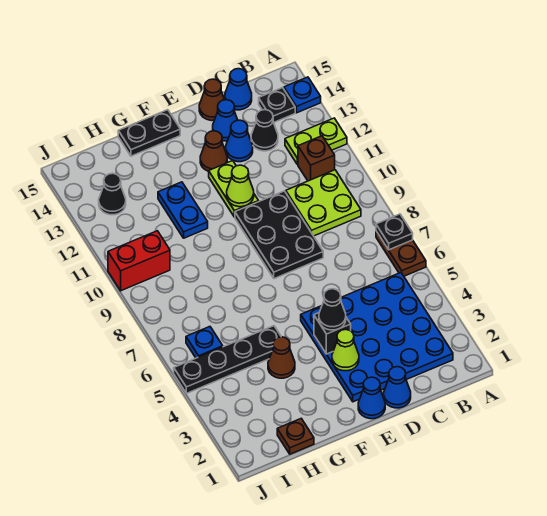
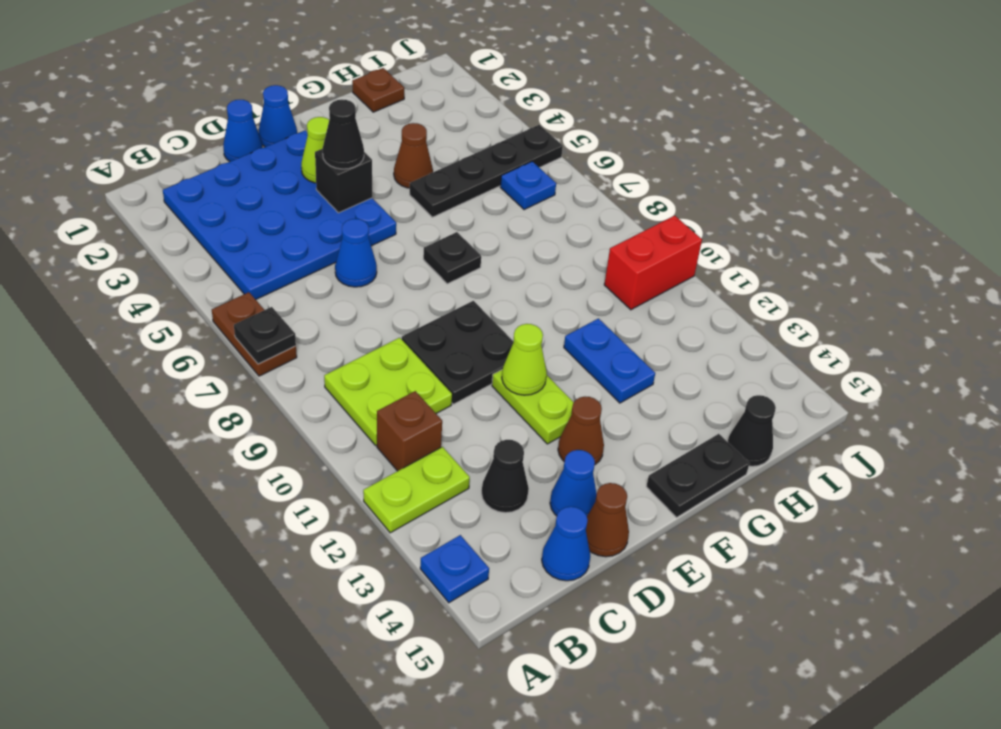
black 1x1 plate [259,88,295,122] -> black 1x1 plate moved to [423,232,481,284]
black 2x3 plate [235,191,323,279] -> black 2x2 plate [402,301,514,404]
blue 1x1 cone [226,120,253,162] -> blue 1x1 cone moved to [335,219,377,287]
black 1x1 cone [99,173,126,215] -> black 1x1 cone moved to [728,395,776,466]

